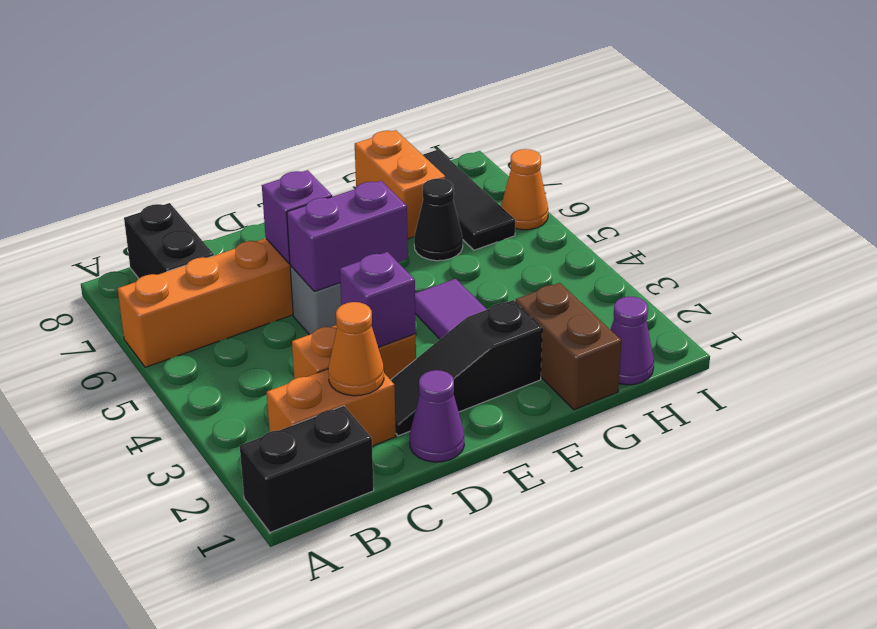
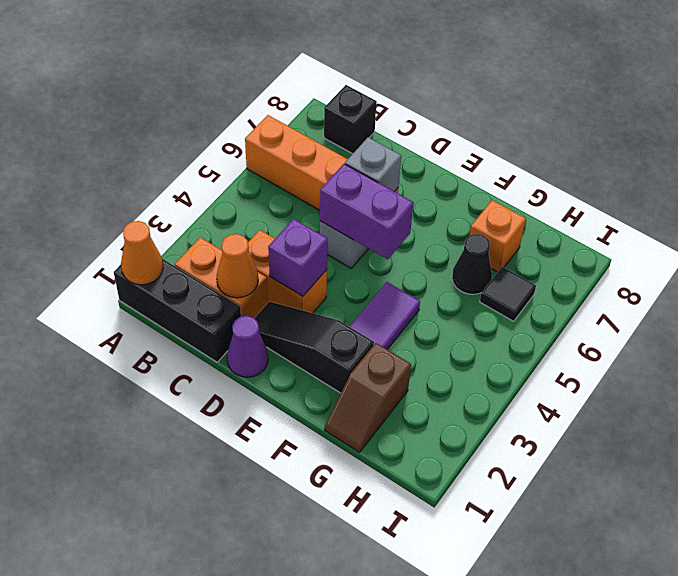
black 1x2 brick [240,406,374,533] -> black 1x3 brick [114,259,241,362]
black 1x2 brick [124,203,214,278] -> black 1x1 brick [324,85,377,154]
purple 1x1 brick [262,170,332,263] -> grey 1x1 brick [345,137,401,192]
brown 1x2 brick [516,283,622,410] -> brown 1x2 slope [325,343,411,452]
orange 1x2 brick [355,130,445,239] -> orange 1x1 brick [470,200,526,272]
purple 1x1 cone [610,297,654,385] -> none
black 1x3 tile [423,149,515,250] -> black 1x1 tile [480,267,536,321]
orange 1x1 cone [501,149,548,230] -> orange 1x1 cone moved to [121,221,163,285]

